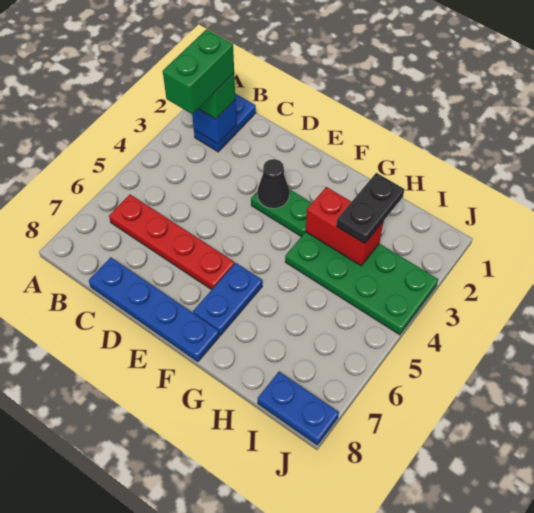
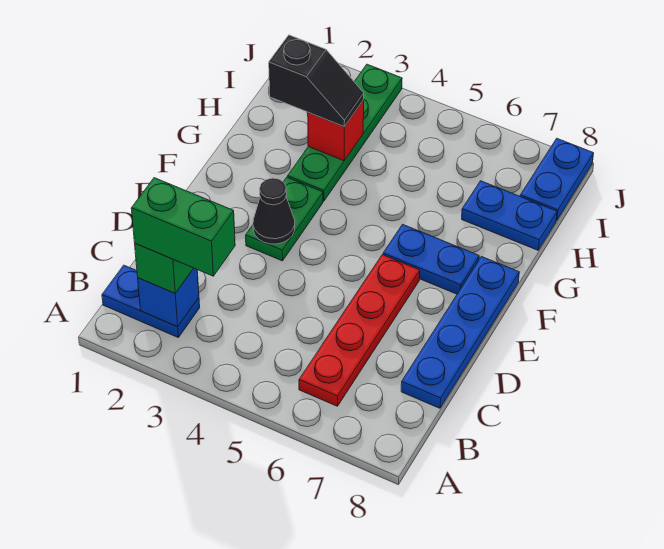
green 2x4 plate [285,232,438,335] -> green 1x4 plate [288,64,402,201]
red 1x2 brick [306,187,384,266] -> red 1x1 brick [308,100,364,161]
black 1x2 plate [336,173,405,244] -> black 1x2 slope [269,35,364,127]
none -> blue 1x2 plate [462,181,557,250]

